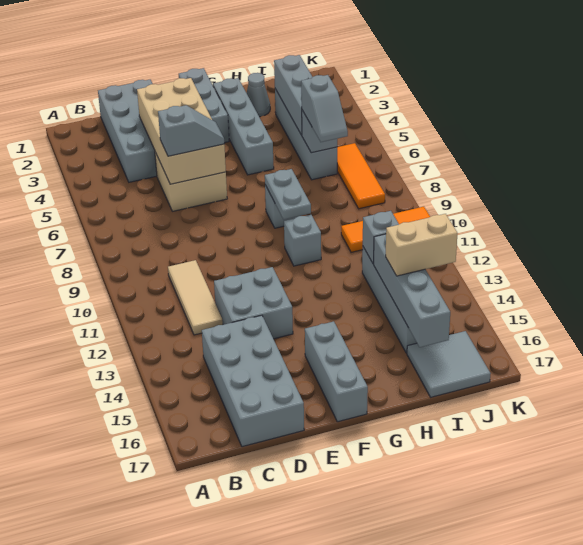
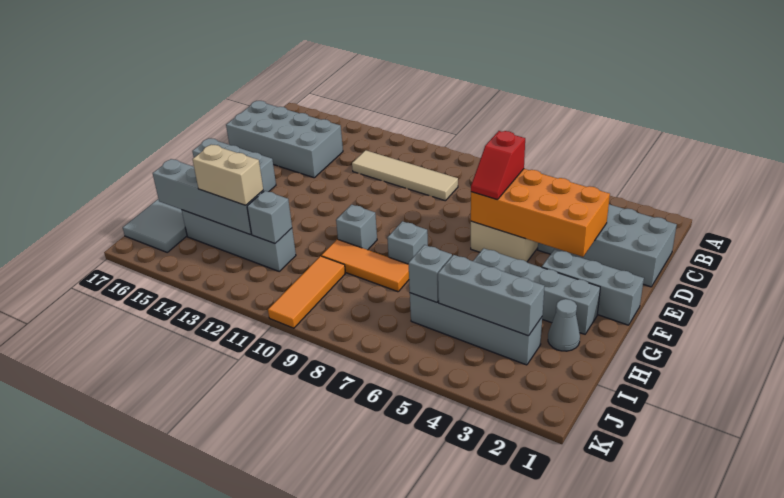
tan 1x3 tile [168,260,223,335] -> tan 1x4 tile [352,150,458,201]
tan 2x4 brick [137,78,226,184] -> orange 2x4 brick [471,169,610,257]
grey 1x2 slope [158,105,224,156] -> red 1x2 slope [471,131,525,200]
grey 2x2 brick [214,267,293,339] -> none
grey 1x2 plate [265,169,311,219] -> none
grey 1x2 slope [301,75,348,142] -> none
tan 1x2 brick [386,214,458,276] -> tan 1x2 brick turned to [193,145,263,205]
orange 1x3 tile [337,143,385,209] -> orange 1x3 tile moved to [321,239,409,292]

